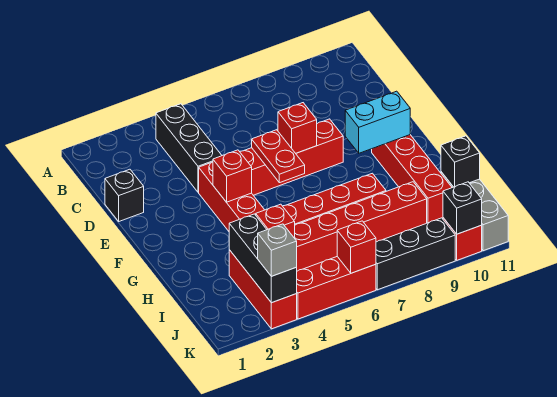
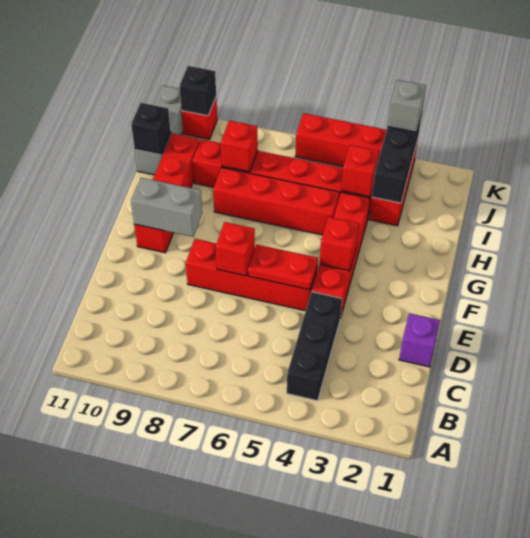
black 1x1 brick [105,169,144,221] -> purple 1x1 brick [399,313,440,367]
red 1x2 plate [252,130,305,183] -> red 1x2 plate turned to [248,245,318,290]
cyan 1x2 brick [345,91,410,153] -> grey 1x2 brick [131,178,202,237]
red 1x1 brick [337,221,376,273] -> red 1x1 brick moved to [221,121,258,172]
black 1x3 brick [376,218,455,290] -> none

